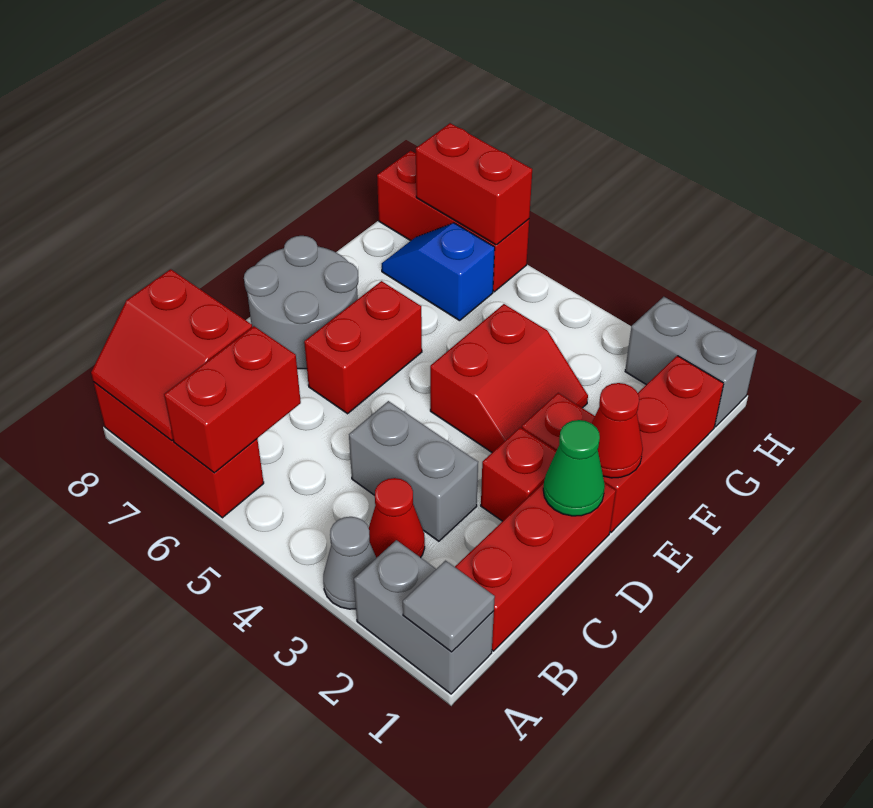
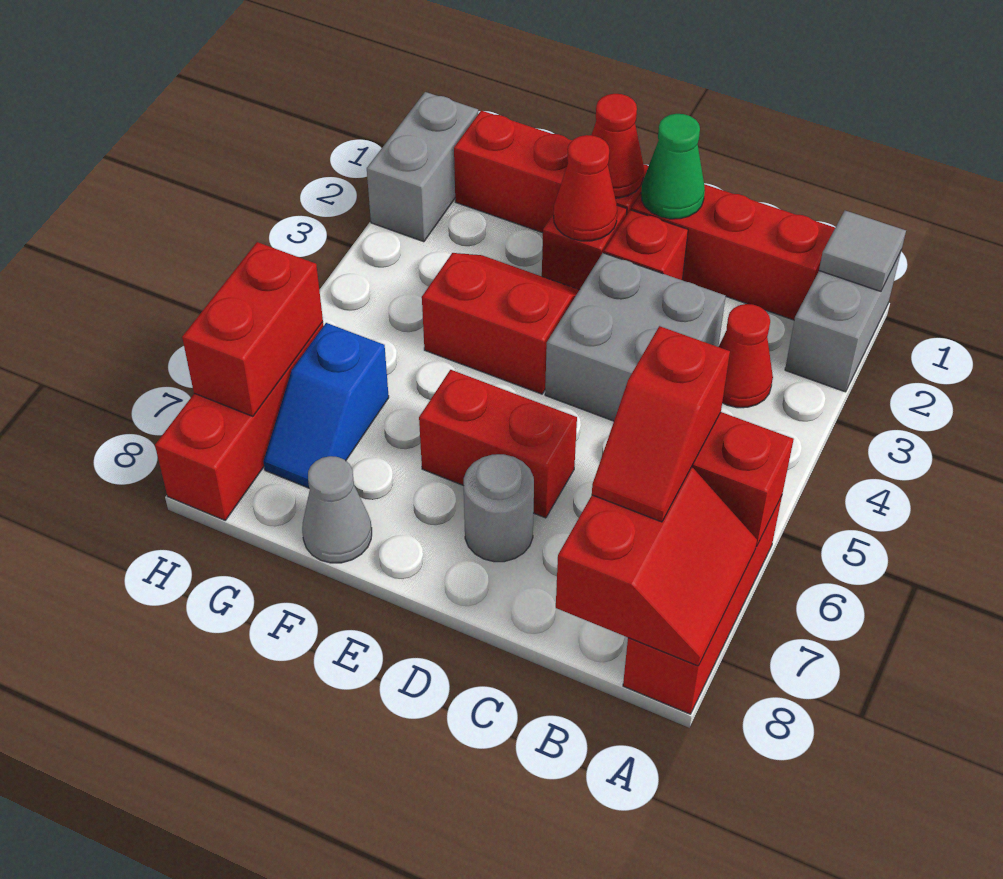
grey 1x1 cone [323,517,376,609] -> grey 1x1 cone moved to [302,456,372,563]
none -> red 1x2 slope [592,326,730,522]
grey 1x2 brick [349,401,478,541] -> grey 2x2 brick [545,253,726,421]
grey 2x2 round brick [244,236,358,369] -> grey 1x1 round brick [464,454,534,562]
none -> red 1x1 cone [554,135,617,241]

